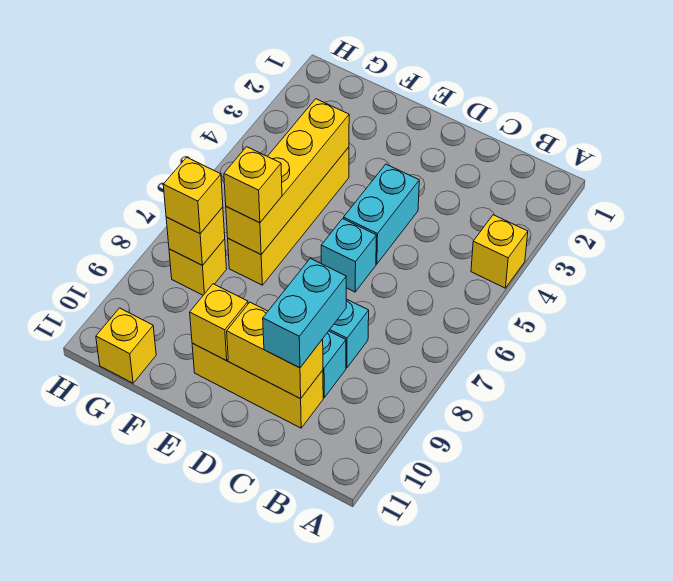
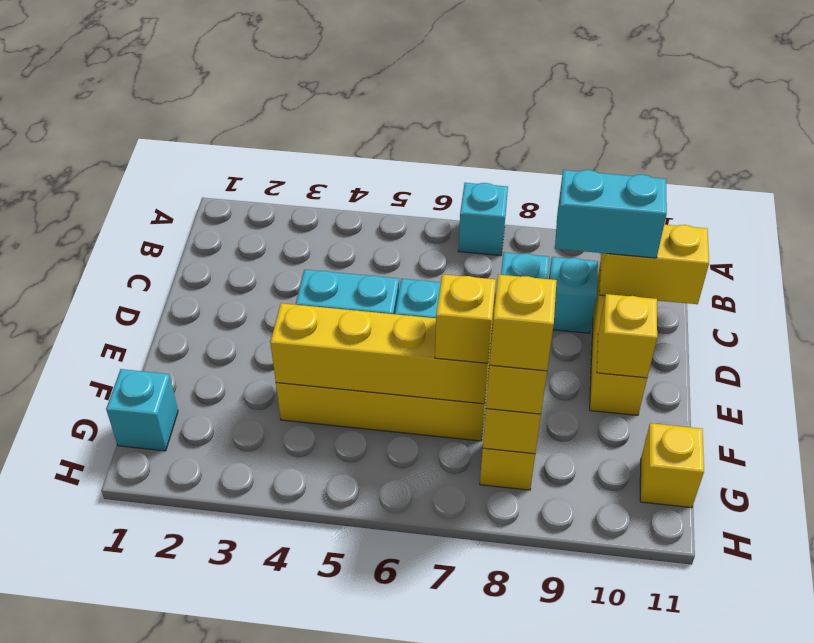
yellow 1x1 brick [471,215,528,288] -> yellow 1x1 brick moved to [490,275,557,371]
none -> cyan 1x1 brick [458,183,508,256]
yellow 1x2 brick [227,302,323,399] -> yellow 1x2 brick turned to [599,225,709,304]
none -> cyan 1x1 brick [106,369,178,451]

